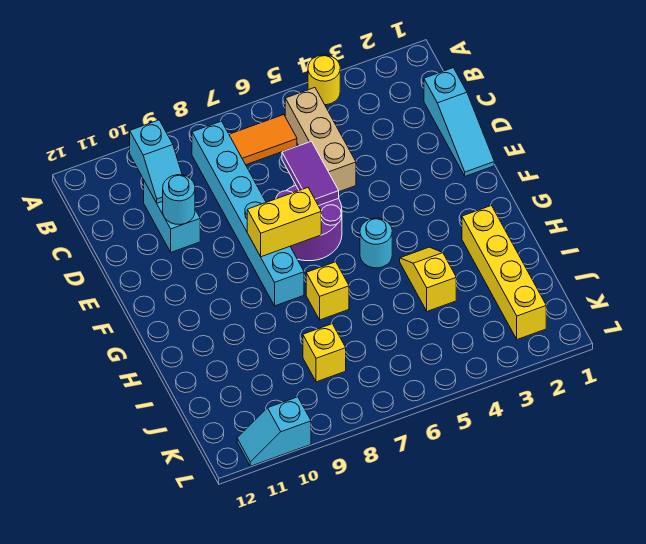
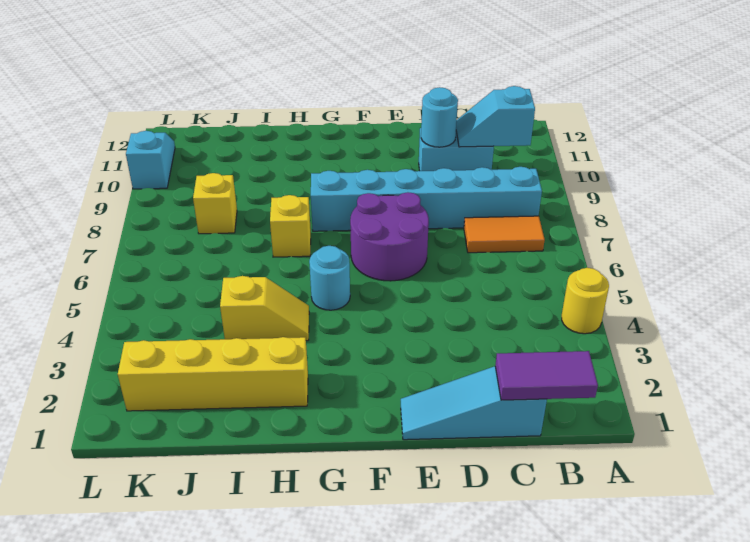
tan 1x3 brick [285,88,356,192] -> none
orange 1x2 tile [229,115,297,165] -> orange 1x2 tile turned to [464,216,545,253]
purple 1x2 tile [282,141,339,206] -> purple 1x2 tile moved to [495,351,598,400]
yellow 1x2 brick [247,188,321,257] -> none

